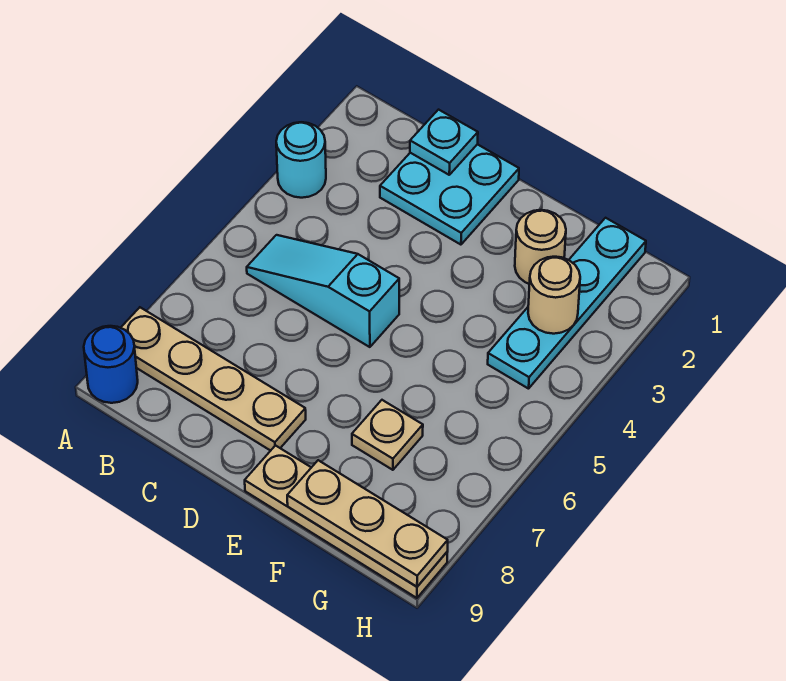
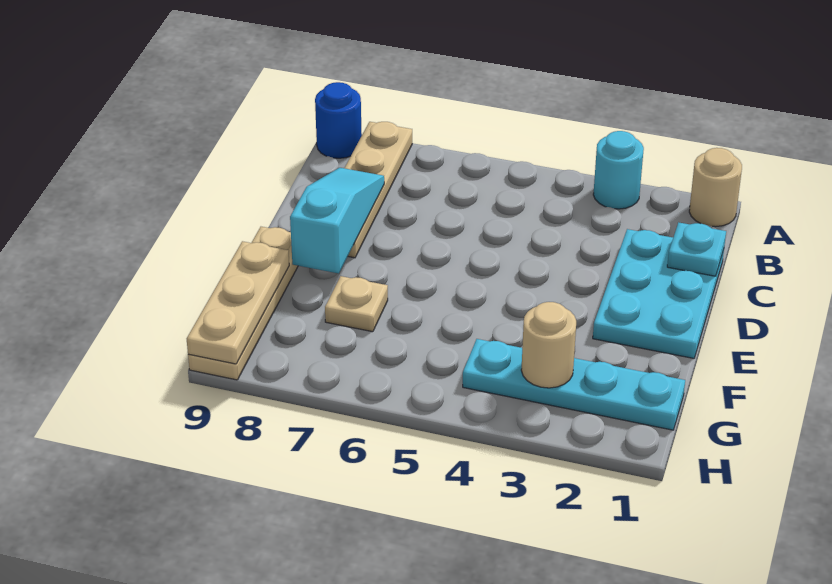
cyan 1x3 slope [247,235,399,347] -> cyan 1x3 slope moved to [290,168,384,273]
cyan 2x2 plate [380,144,519,245] -> cyan 2x3 plate [593,229,724,358]
tan 1x1 round brick [515,210,566,284] -> tan 1x1 round brick moved to [689,148,742,227]

